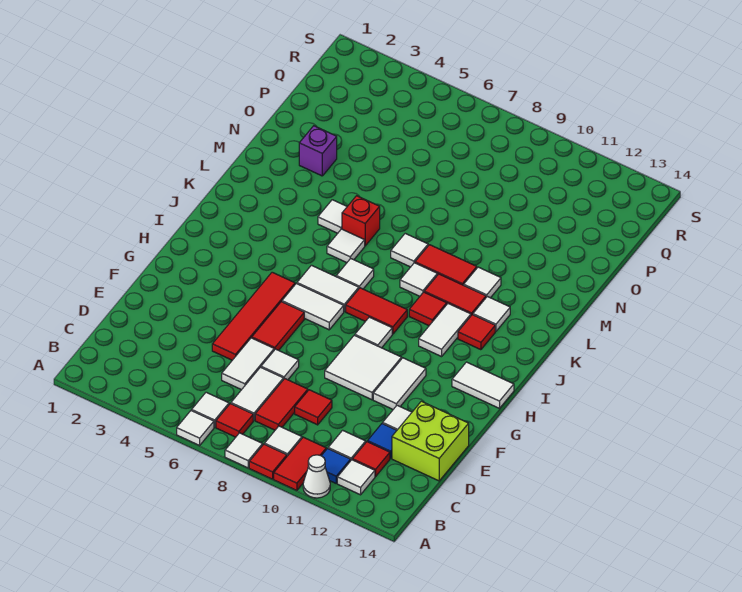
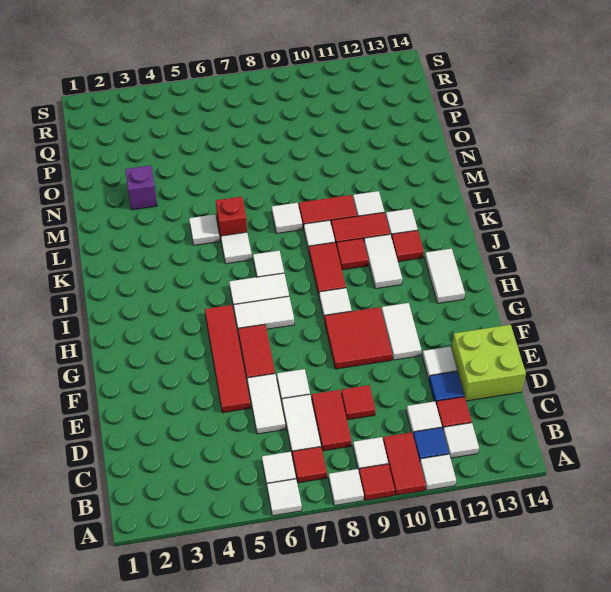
white 1x1 cone [303,455,330,498] -> white 1x1 tile [420,454,456,490]
white 2x2 tile [325,335,402,400] -> red 2x2 tile [325,307,392,369]
white 1x2 tile [452,362,514,408] -> white 1x2 tile turned to [425,249,465,303]
red 1x2 tile [346,288,407,334] -> red 1x2 tile turned to [309,242,346,295]

